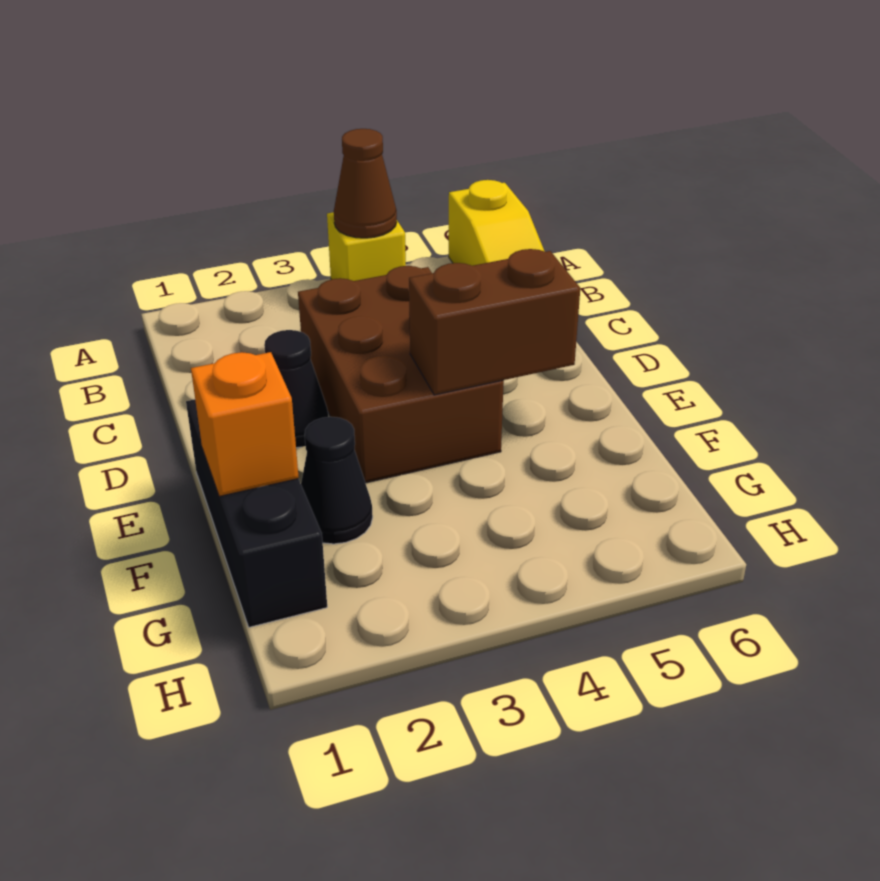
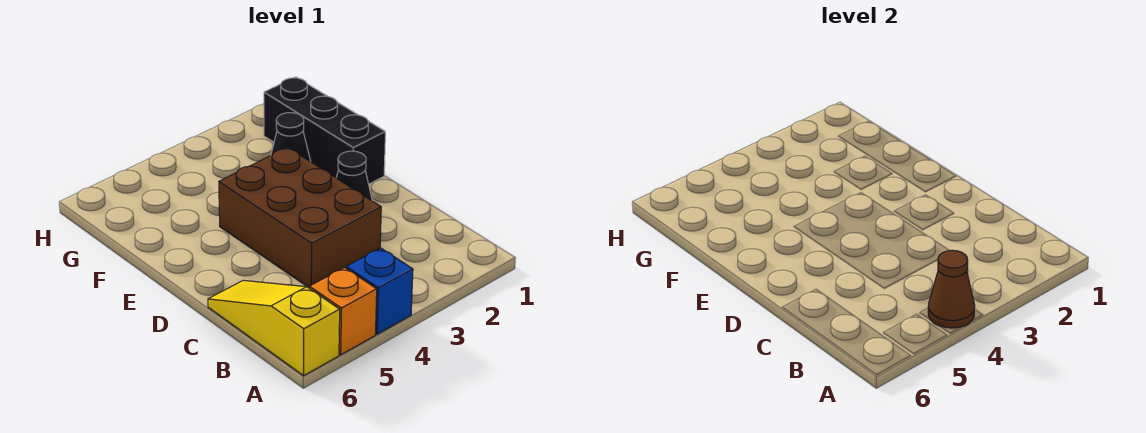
yellow 1x1 brick [327,212,406,281] -> blue 1x1 brick [346,248,413,334]
brown 1x2 brick [409,249,580,395] -> none
orange 1x1 brick [191,352,299,496] -> orange 1x1 brick moved to [309,268,377,355]

